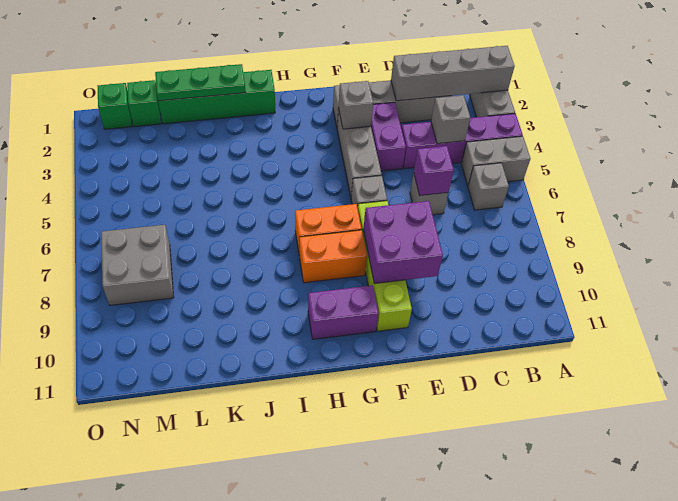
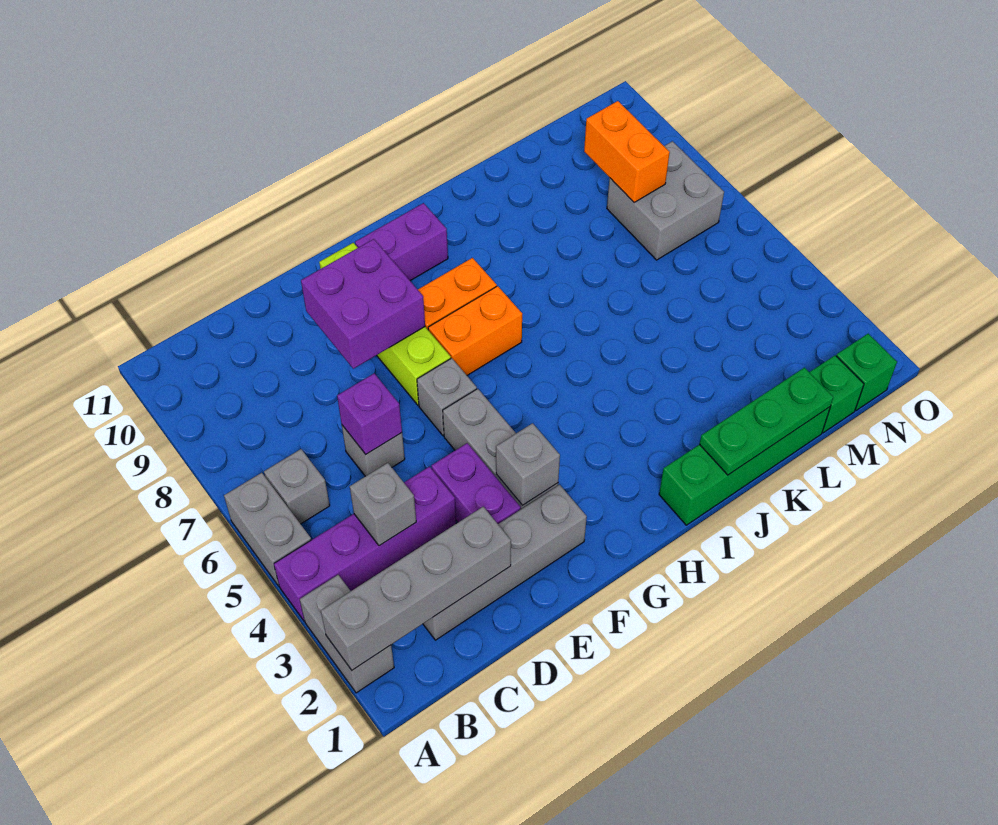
grey 1x2 brick [461,136,530,185] -> grey 1x2 brick turned to [224,473,311,586]
none -> orange 1x2 brick [584,101,670,202]

